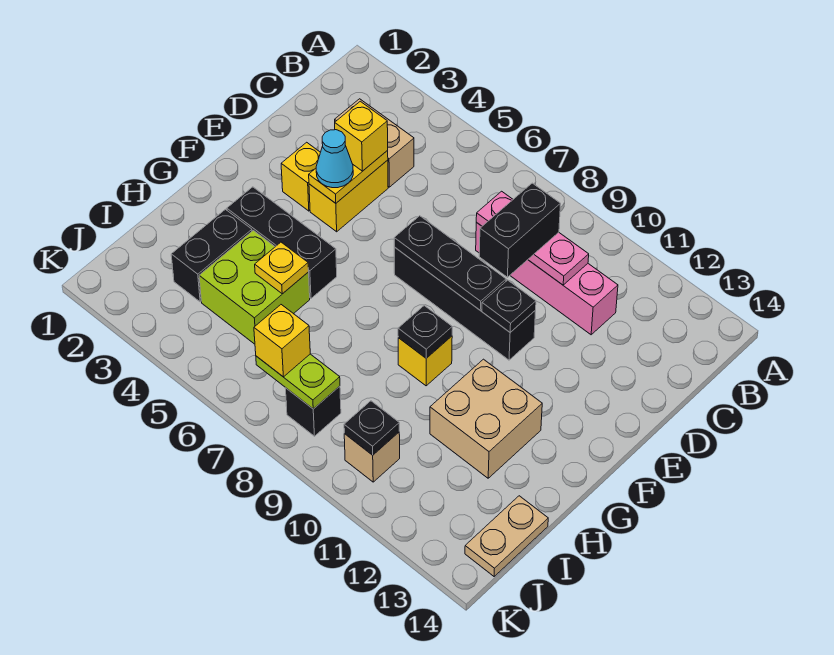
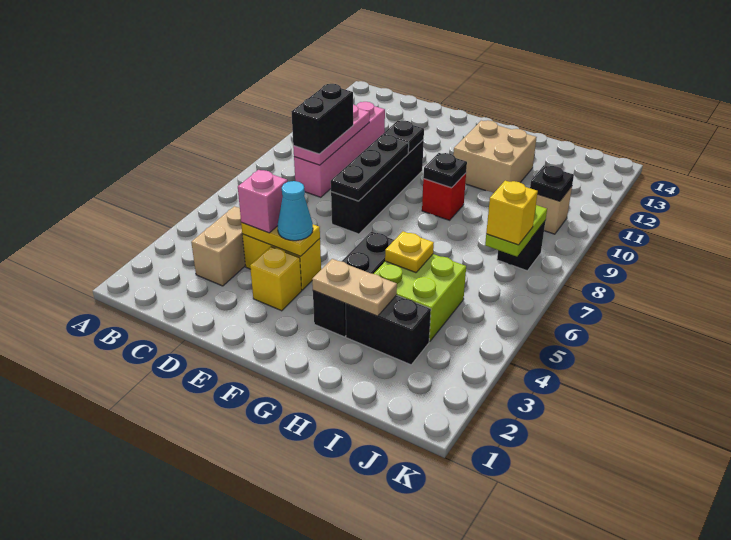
black 1x2 brick [479,183,561,277] -> black 1x2 brick turned to [292,84,353,154]
yellow 1x1 brick [335,101,388,171] -> pink 1x1 brick [238,170,287,233]
yellow 1x1 brick [398,336,452,386] -> red 1x1 brick [422,173,466,220]
tan 1x2 plate [465,496,548,576] -> tan 1x2 plate moved to [312,259,397,316]

